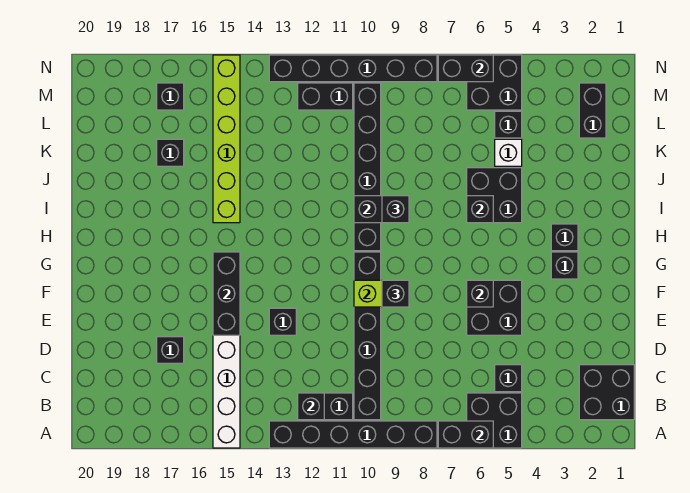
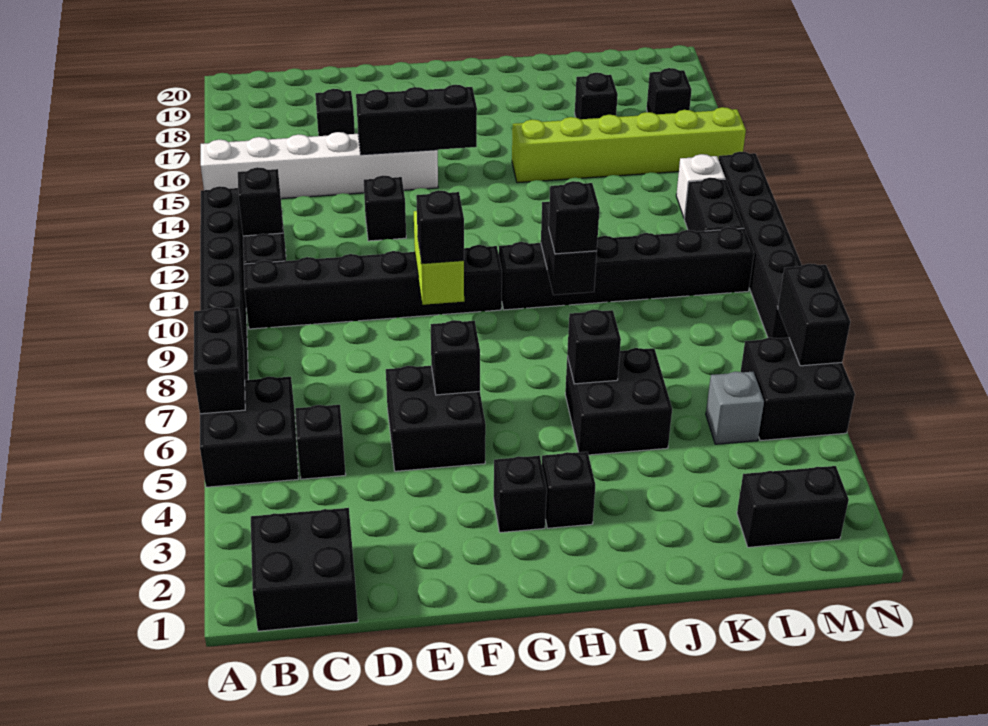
white 1x1 brick [495,139,522,166] -> white 1x1 brick moved to [676,154,725,218]
black 1x1 brick [495,111,522,138] -> grey 1x1 brick [706,371,764,444]

